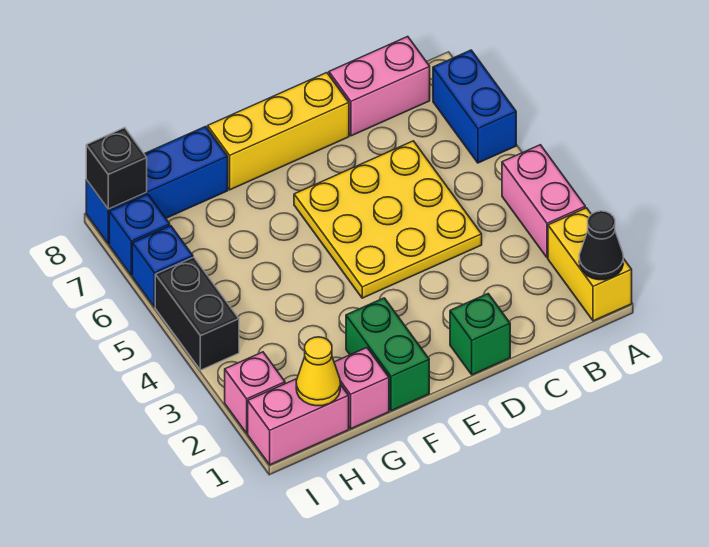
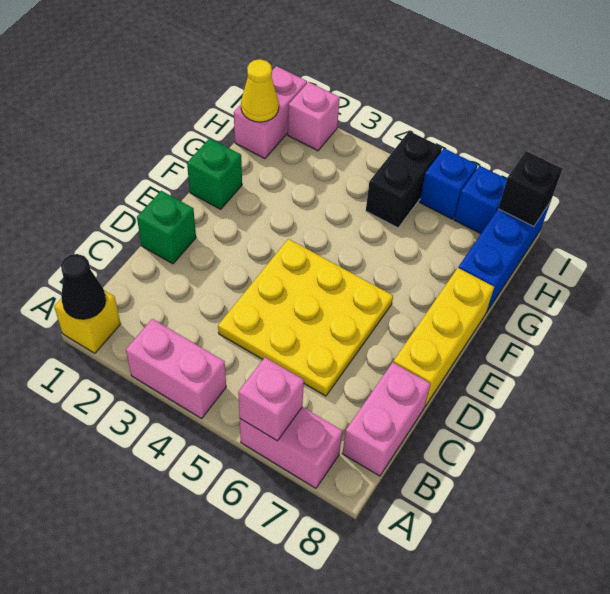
yellow 1x2 brick [548,208,632,321] -> yellow 1x1 brick [54,291,121,353]
blue 1x2 brick [433,50,516,163] -> pink 1x2 brick [240,407,342,488]
green 1x2 brick [346,298,429,411] -> green 1x1 brick [187,138,242,209]
pink 1x1 brick [334,348,389,429] -> pink 1x1 brick moved to [238,357,304,441]
black 1x2 brick [155,257,239,370] -> black 1x2 brick turned to [366,131,442,228]

